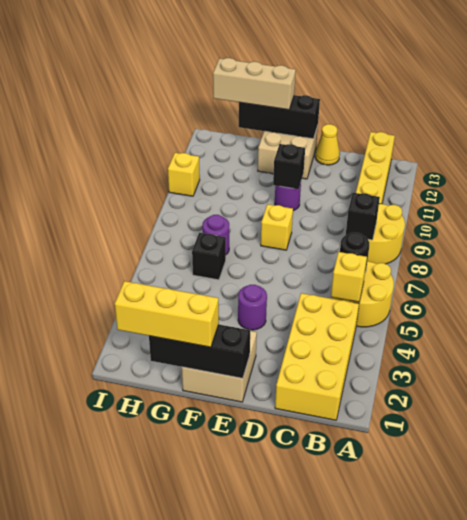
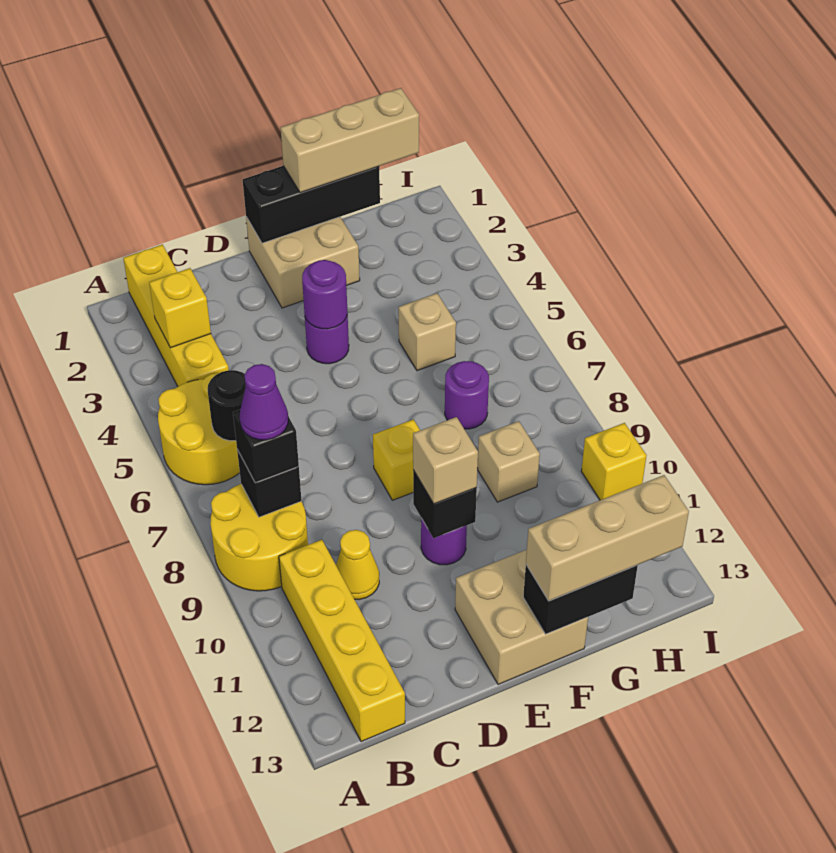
yellow 2x4 brick [275,293,359,420] -> yellow 1x4 brick [123,245,229,386]
yellow 1x1 brick [331,252,367,302] -> yellow 1x1 brick moved to [149,268,211,348]
none -> purple 1x1 cone [240,364,288,440]
yellow 1x1 cone [315,124,340,165] -> yellow 1x1 cone moved to [336,530,379,600]
none -> purple 1x1 round brick [302,260,347,329]
none -> tan 1x1 brick [413,417,478,504]
black 1x3 brick [239,95,320,139] -> black 1x2 brick [523,565,638,634]
yellow 1x3 brick [115,281,219,347] -> tan 1x3 brick [281,88,419,193]
none -> tan 1x1 brick [399,293,456,371]
black 1x1 brick [192,233,226,280] -> black 1x1 brick moved to [233,410,299,483]
none -> tan 1x1 brick [478,421,540,502]

